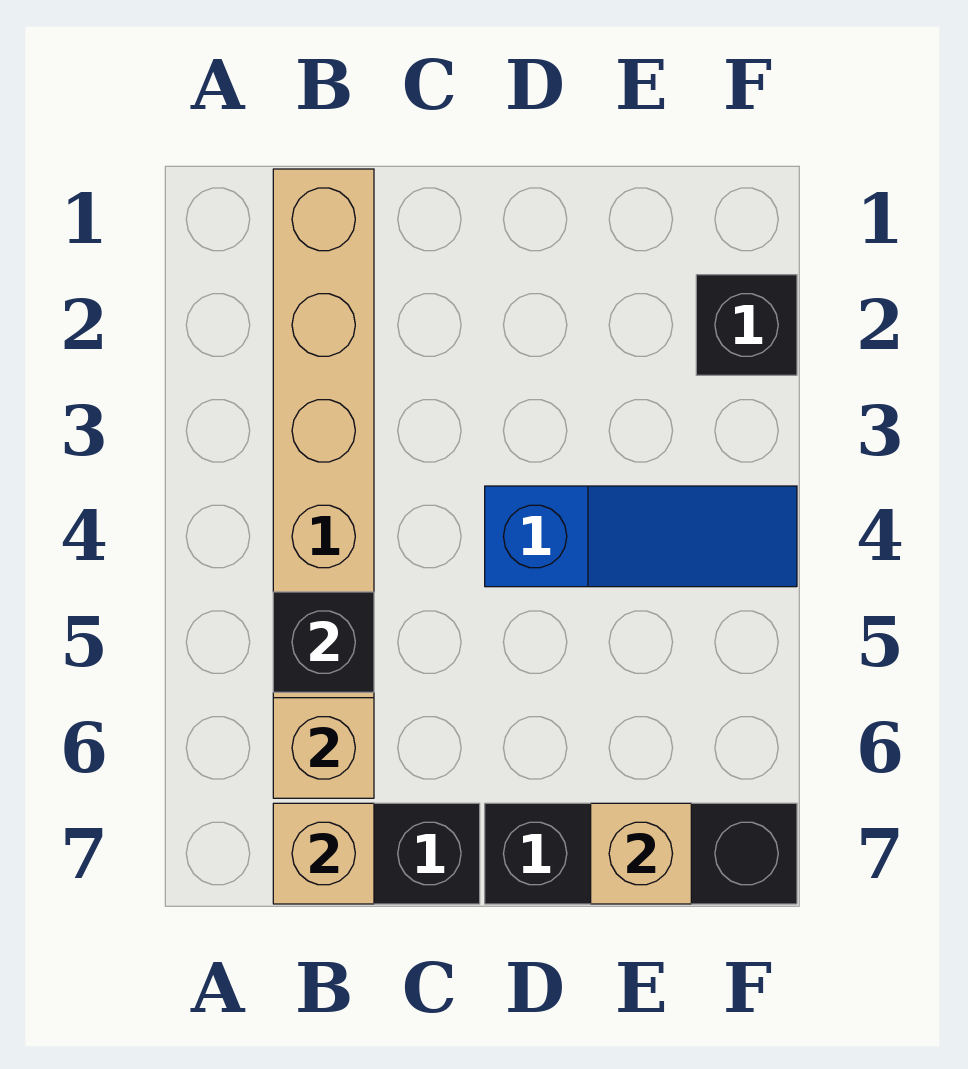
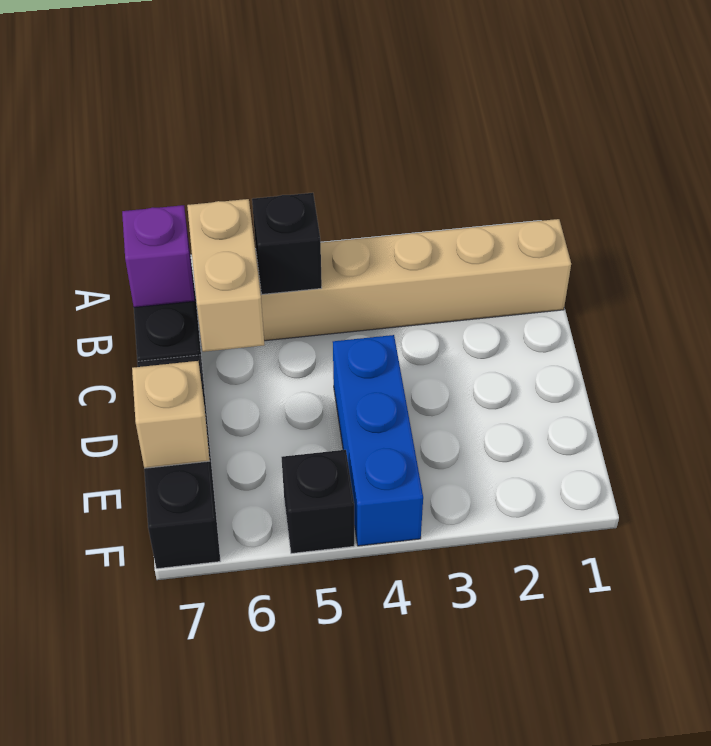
tan 1x1 brick [273,698,374,798] -> tan 1x2 brick [187,199,264,352]
tan 1x1 brick [273,803,374,904] -> purple 1x1 brick [122,205,195,307]
blue 1x3 slope [485,486,797,587] -> blue 1x3 brick [333,335,423,546]
black 1x1 brick [696,275,797,375] -> black 1x1 brick moved to [281,450,354,554]

